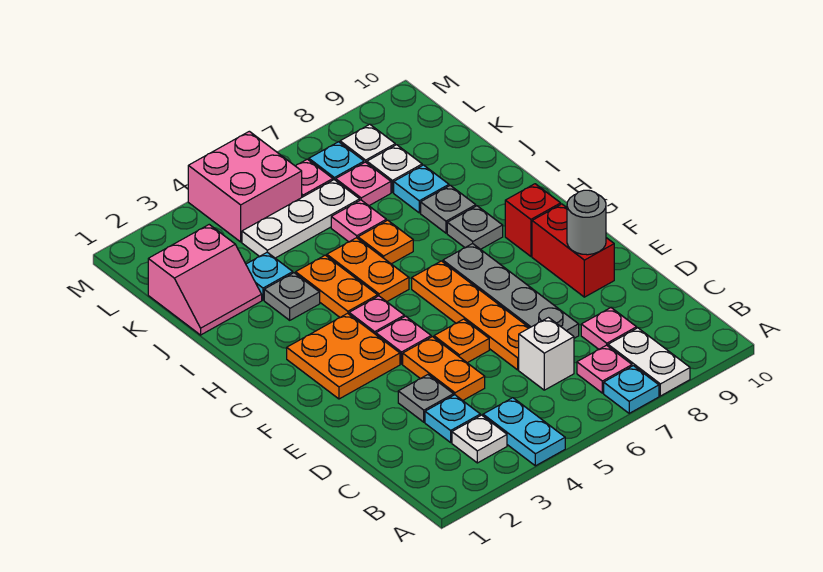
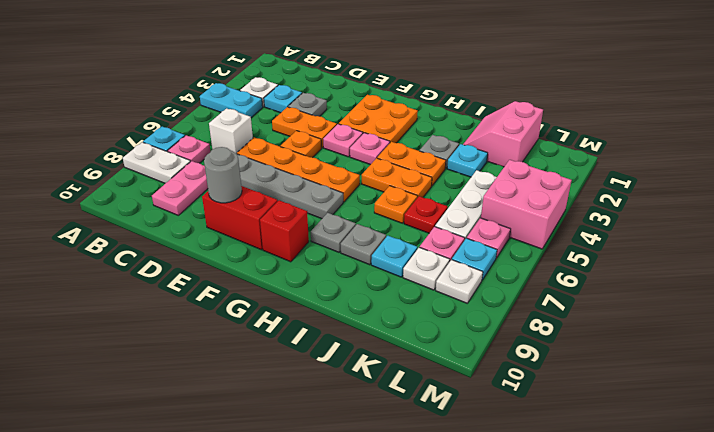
pink 1x1 plate [581,308,637,349] -> pink 1x2 plate [152,161,208,215]
pink 1x1 plate [331,200,386,242] -> red 1x1 plate [404,196,448,233]

